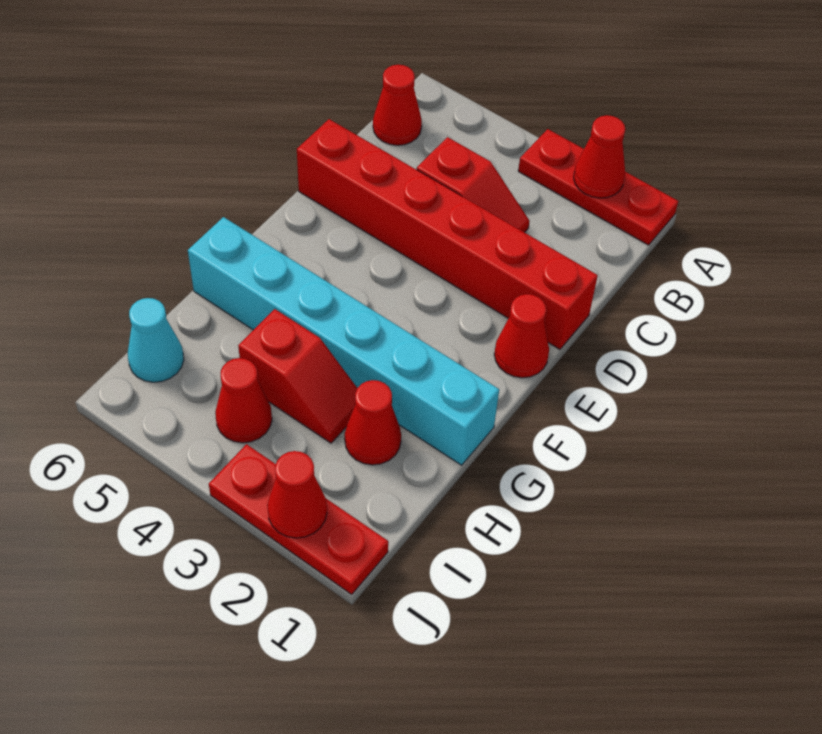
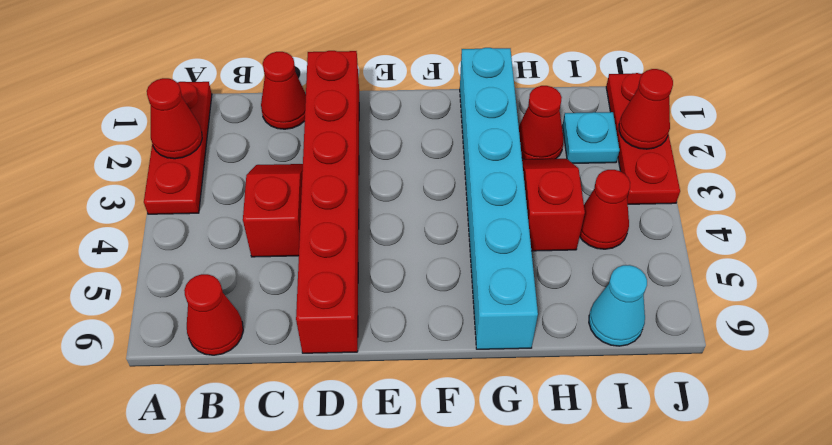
red 1x1 cone [494,294,549,378] -> red 1x1 cone moved to [261,52,306,129]
none -> cyan 1x1 plate [563,112,619,163]

